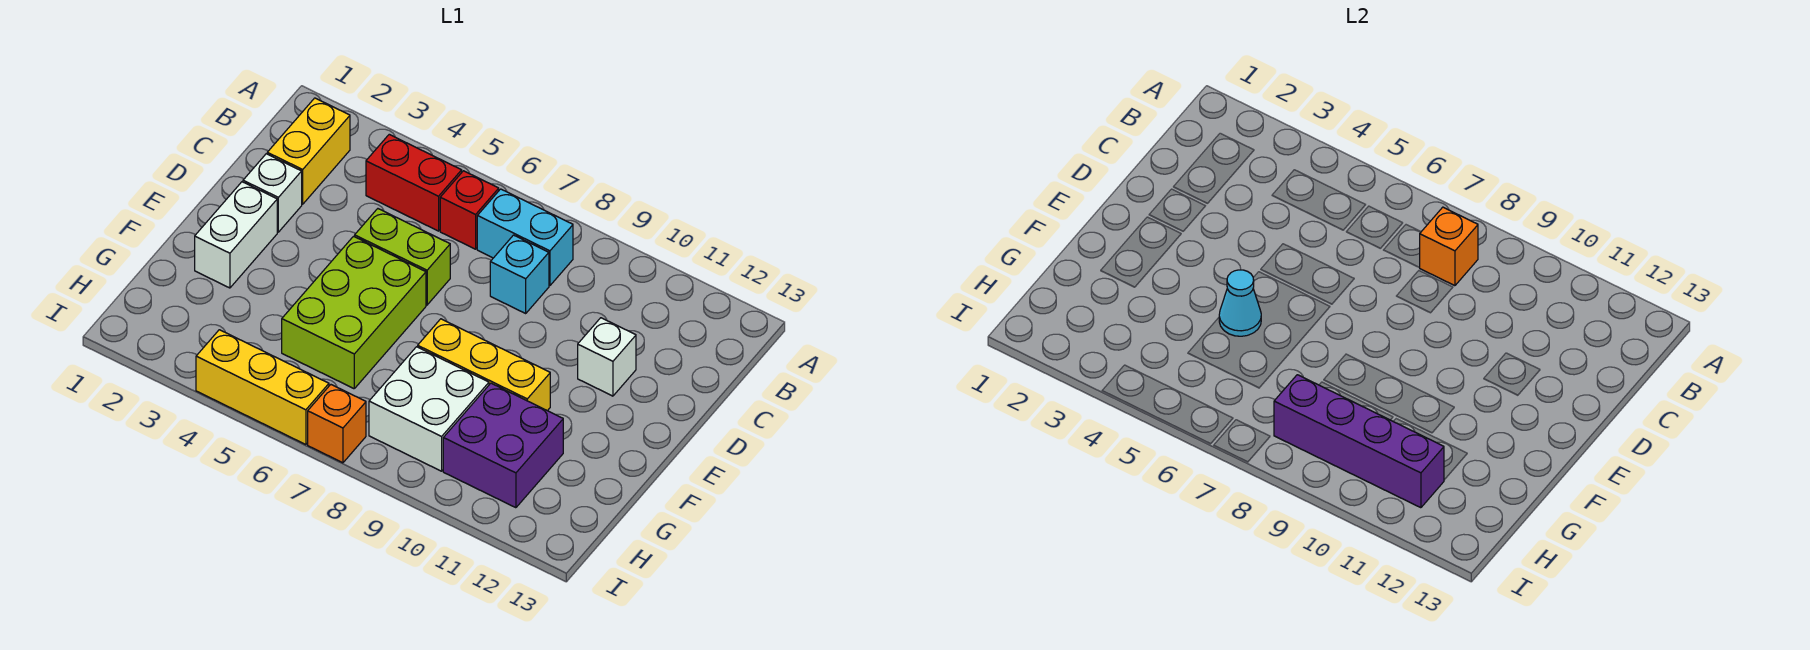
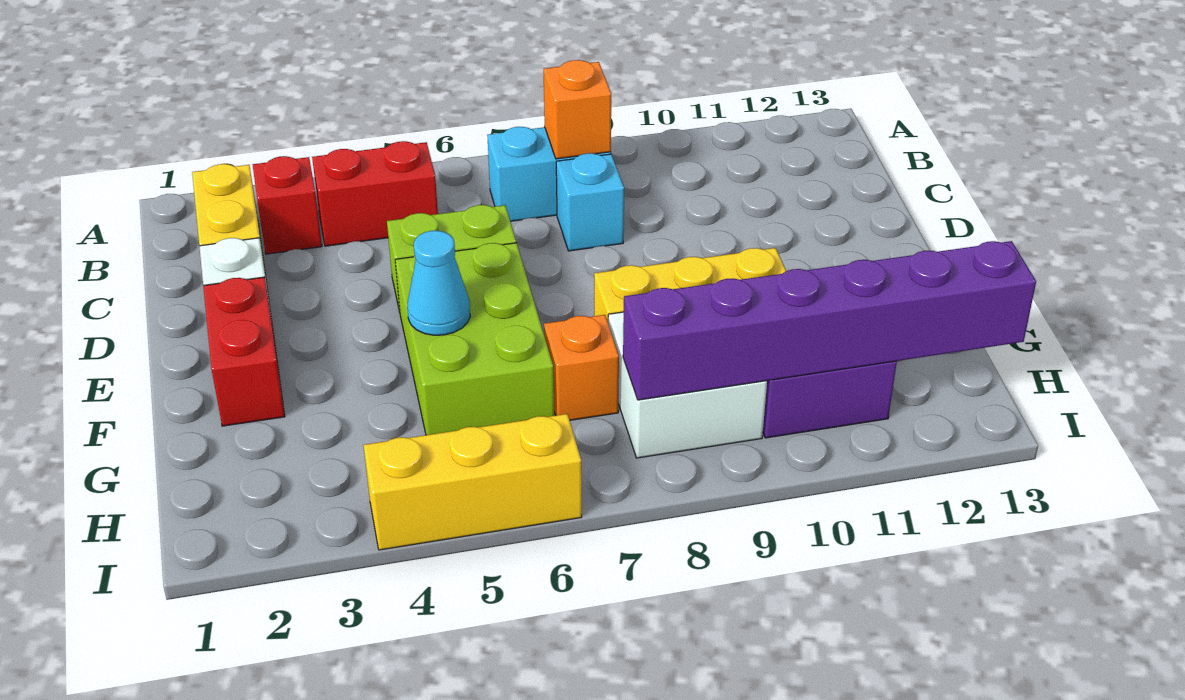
red 1x1 brick [440,171,499,249] -> red 1x1 brick moved to [253,156,322,254]
white 1x1 brick [578,318,636,396] -> none
white 1x2 brick [195,182,277,288] -> red 1x2 brick [203,277,285,426]
purple 1x4 brick [1274,375,1444,508] -> purple 1x6 brick [623,241,1036,400]
orange 1x1 brick [308,385,366,463] -> orange 1x1 brick moved to [544,315,619,420]

